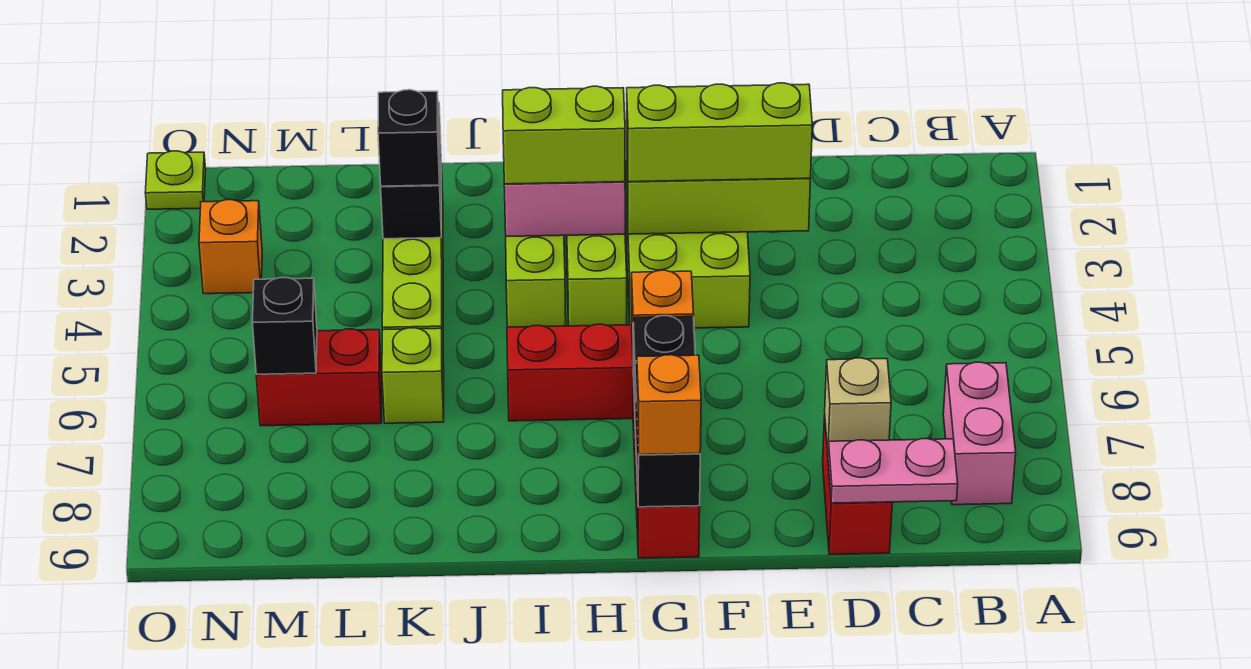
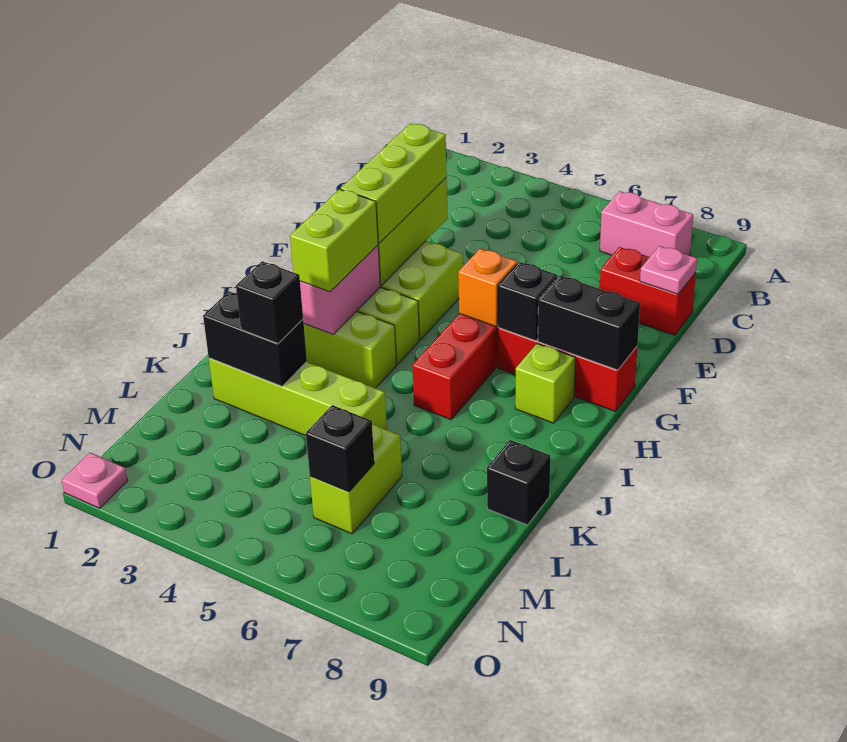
pink 1x2 plate [828,439,958,503] -> pink 1x1 plate [640,246,697,294]
tan 1x1 brick [825,358,891,452] -> none
orange 1x1 brick [637,355,701,455] -> none
lime 1x1 brick [382,328,444,423] -> lime 1x1 brick moved to [515,344,575,423]
none -> black 1x1 brick [487,440,550,525]
red 1x2 brick [256,329,382,426] -> lime 1x2 brick [310,424,402,534]
orange 1x1 brick [199,200,262,294] -> none
lime 1x1 plate [145,151,206,209] -> pink 1x1 plate [62,453,128,508]

